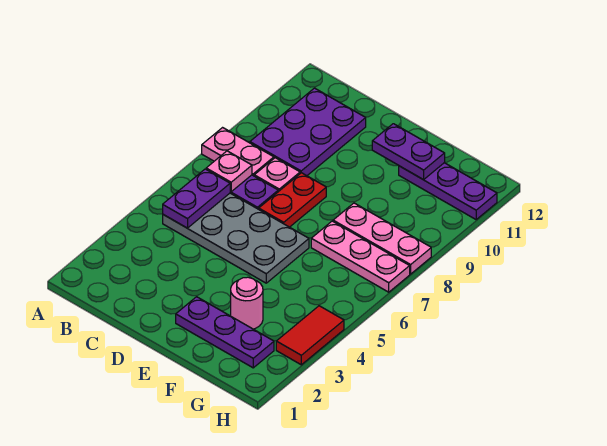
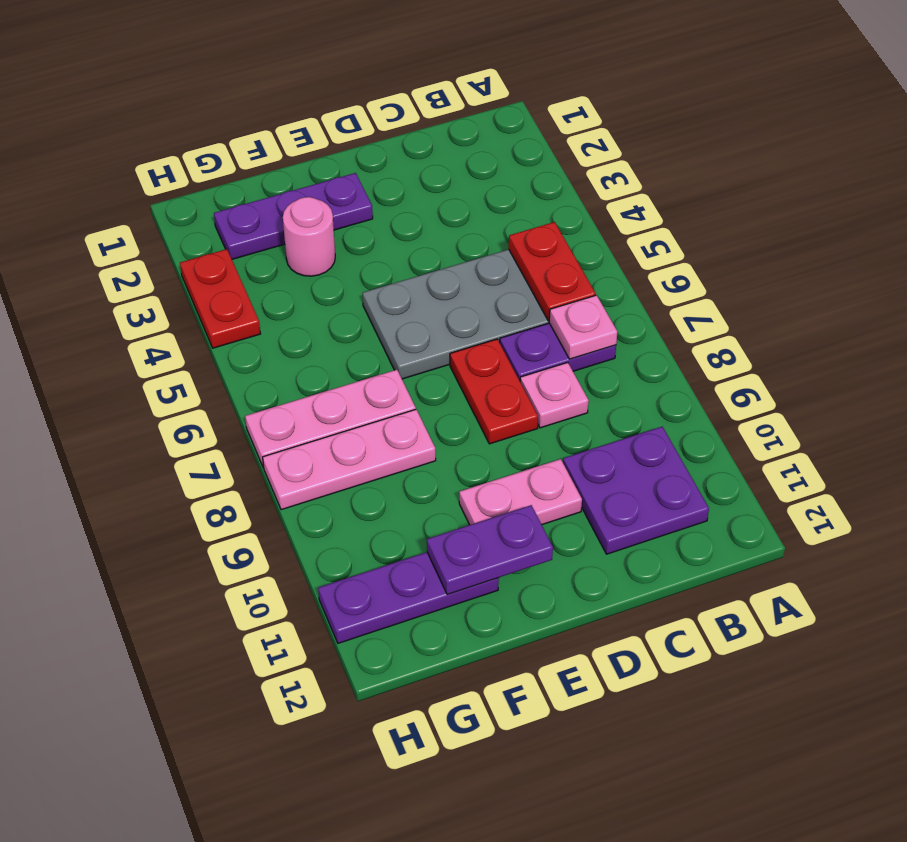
pink 1x2 plate [202,128,274,176] -> pink 1x2 plate moved to [459,459,582,525]
purple 1x2 plate [163,169,230,228] -> red 1x2 plate [509,222,596,321]
purple 2x3 plate [250,88,366,176] -> purple 2x2 plate [563,427,709,554]
red 1x2 tile [276,306,344,365] -> red 1x2 plate [180,249,261,348]

